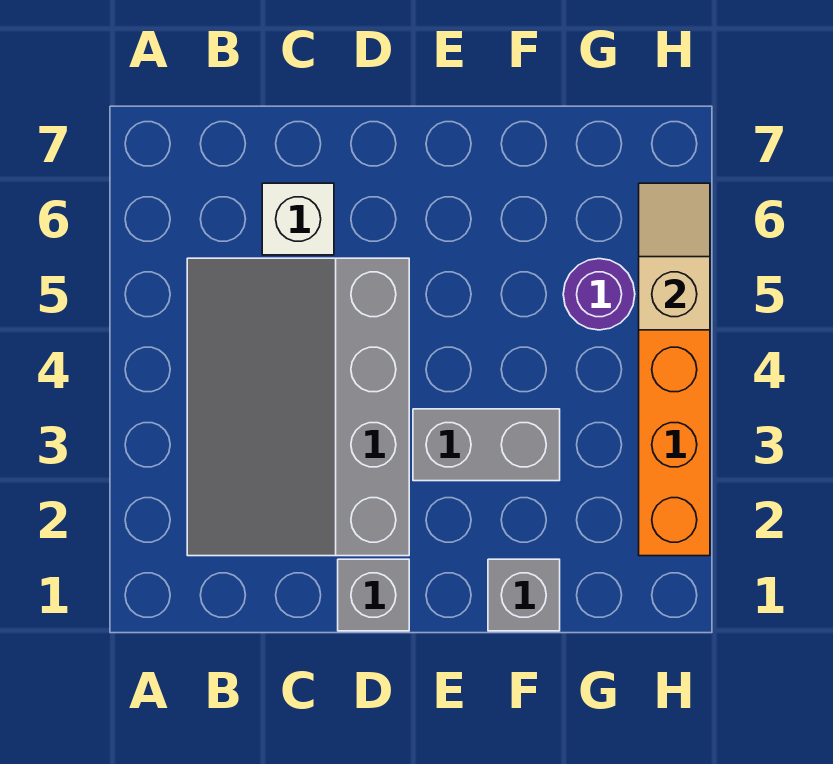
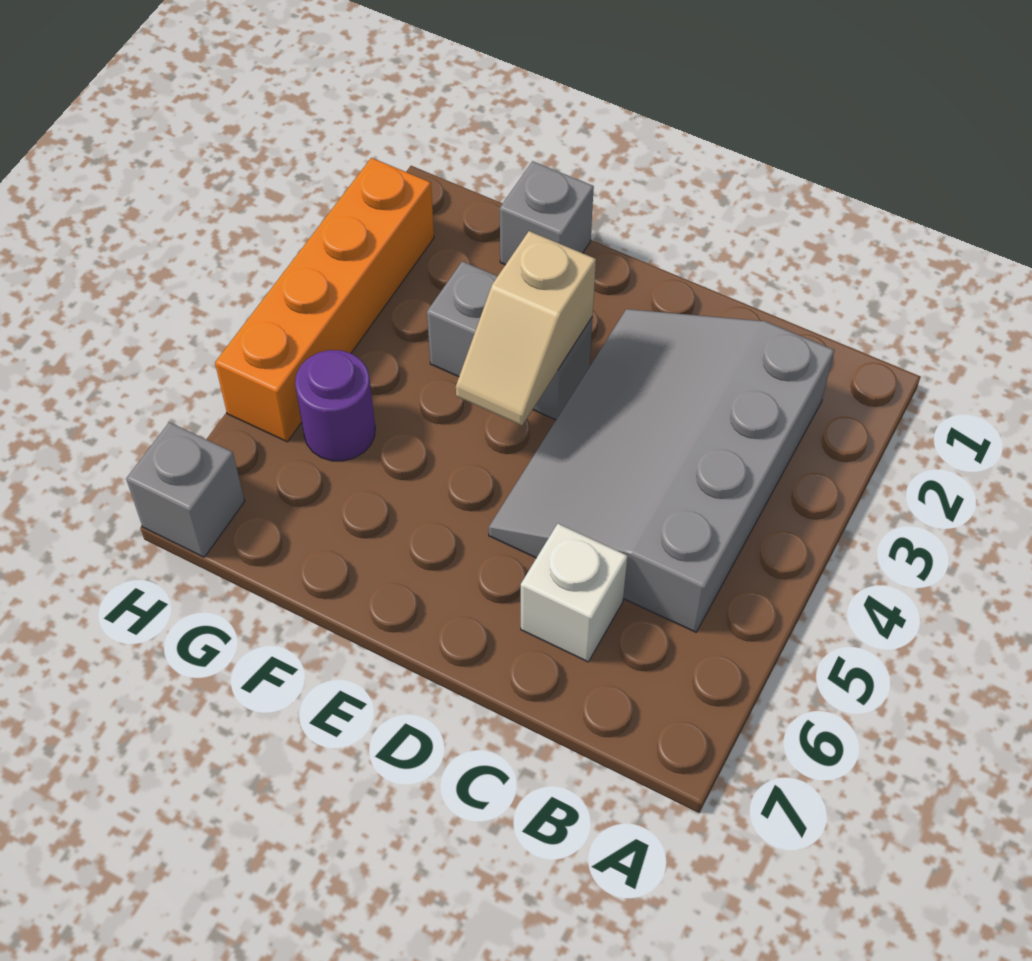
grey 3x4 slope [187,258,409,556] -> grey 3x4 slope turned to [488,309,834,632]
grey 1x1 brick [338,559,409,631] -> grey 1x1 brick moved to [126,422,245,557]
tan 1x2 slope [639,183,710,330] -> tan 1x2 slope moved to [456,231,596,425]

